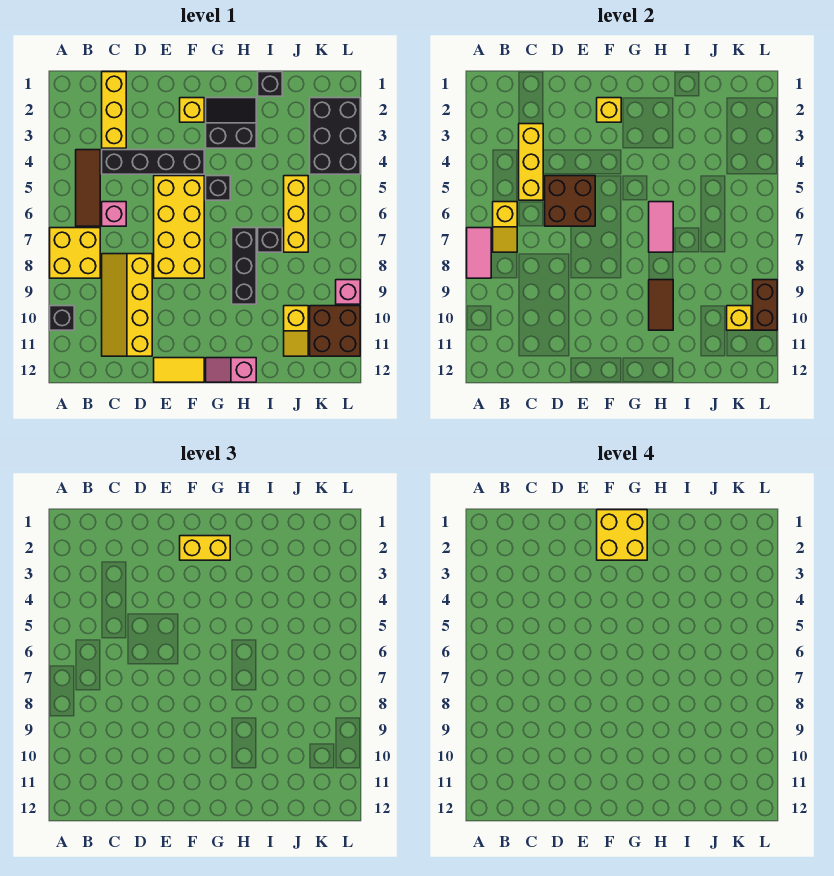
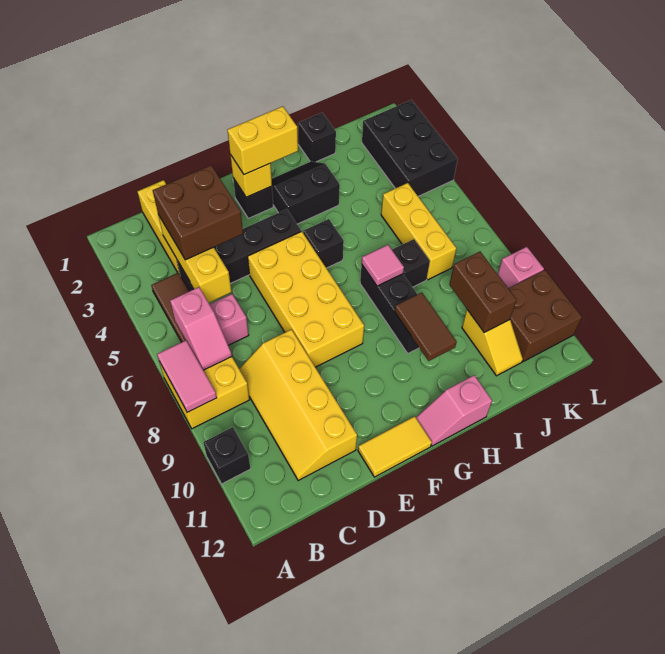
yellow 1x2 slope [493,202,517,252] -> pink 1x2 slope [170,287,232,370]
brown 2x2 brick [545,176,595,226] -> brown 2x2 brick moved to [153,165,243,260]
yellow 2x2 brick [597,510,647,560] -> none
yellow 1x1 brick [180,98,204,122] -> black 1x1 brick [233,178,273,218]
pink 1x2 tile [649,202,673,252] -> pink 1x1 tile [362,245,404,286]
yellow 1x1 brick [727,306,751,330] -> none
brown 1x2 brick [753,280,777,330] -> brown 1x2 brick moved to [449,252,517,332]

